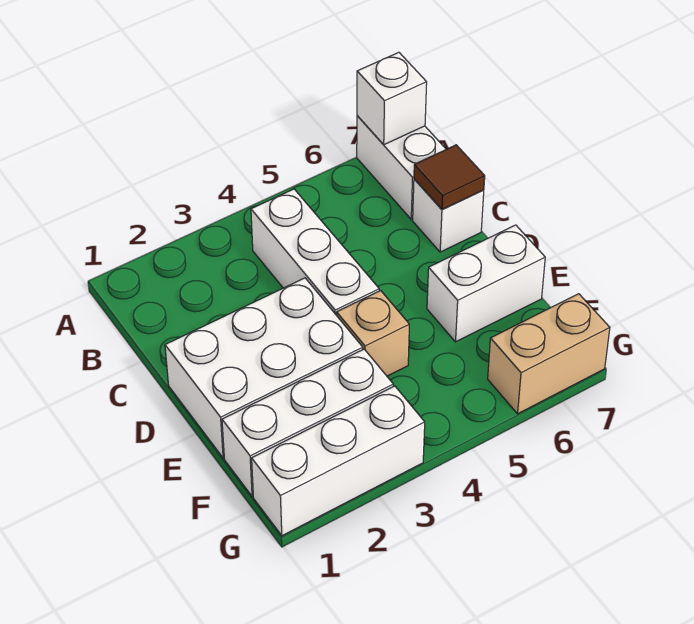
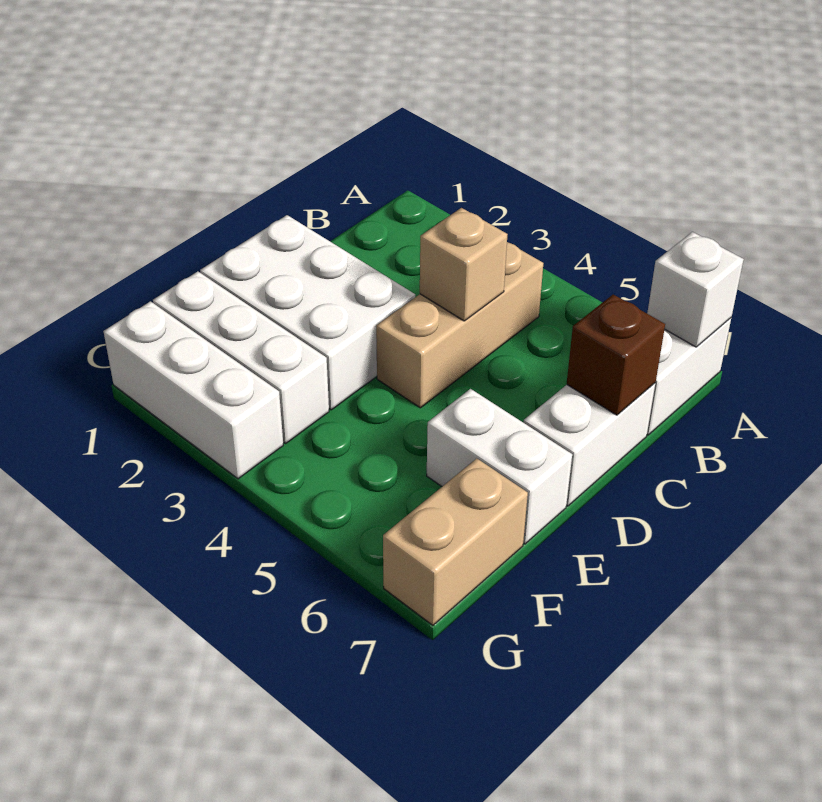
white 1x3 brick [251,189,379,315] -> tan 1x3 brick [376,242,543,408]
white 1x1 brick [413,179,484,252] -> white 1x2 brick [523,383,655,506]
brown 1x1 tile [414,145,485,210] -> brown 1x1 brick [567,294,665,415]
tan 1x1 brick [337,291,409,376] -> tan 1x1 brick moved to [420,208,508,321]
tan 1x2 brick [488,294,610,414] -> tan 1x2 brick turned to [383,458,528,625]

